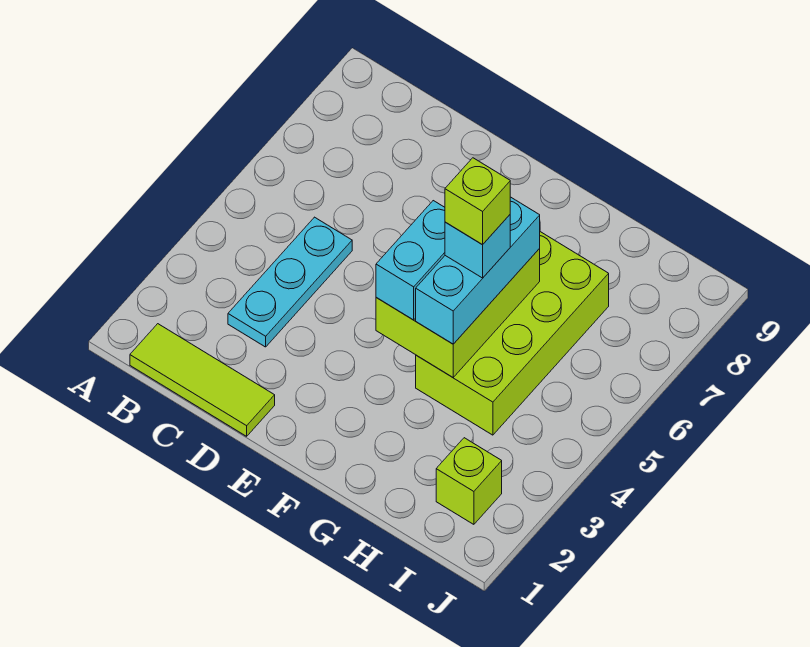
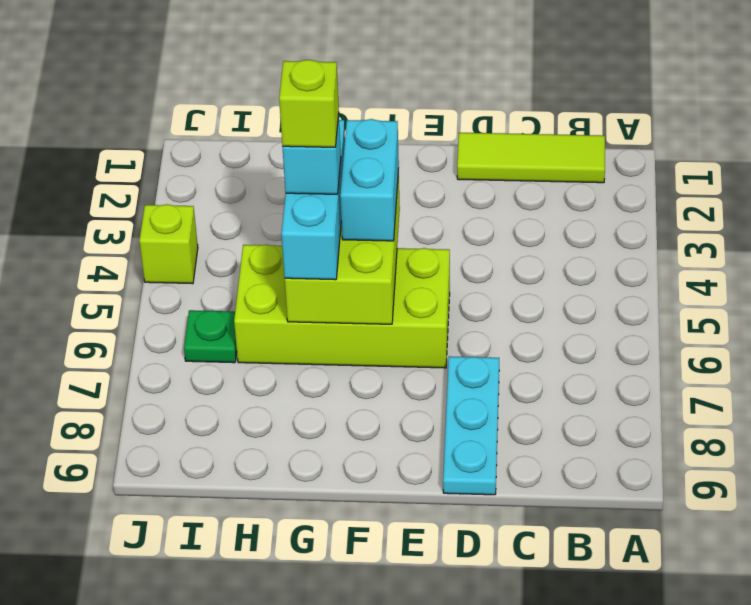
cyan 1x3 plate [228,217,352,347] -> cyan 1x3 plate moved to [443,356,499,495]
lime 2x4 brick [416,232,609,435] -> lime 2x4 brick turned to [234,244,450,368]
lime 1x1 brick [436,438,502,524] -> lime 1x1 brick moved to [139,204,198,284]
none -> green 1x1 plate [184,310,237,363]

